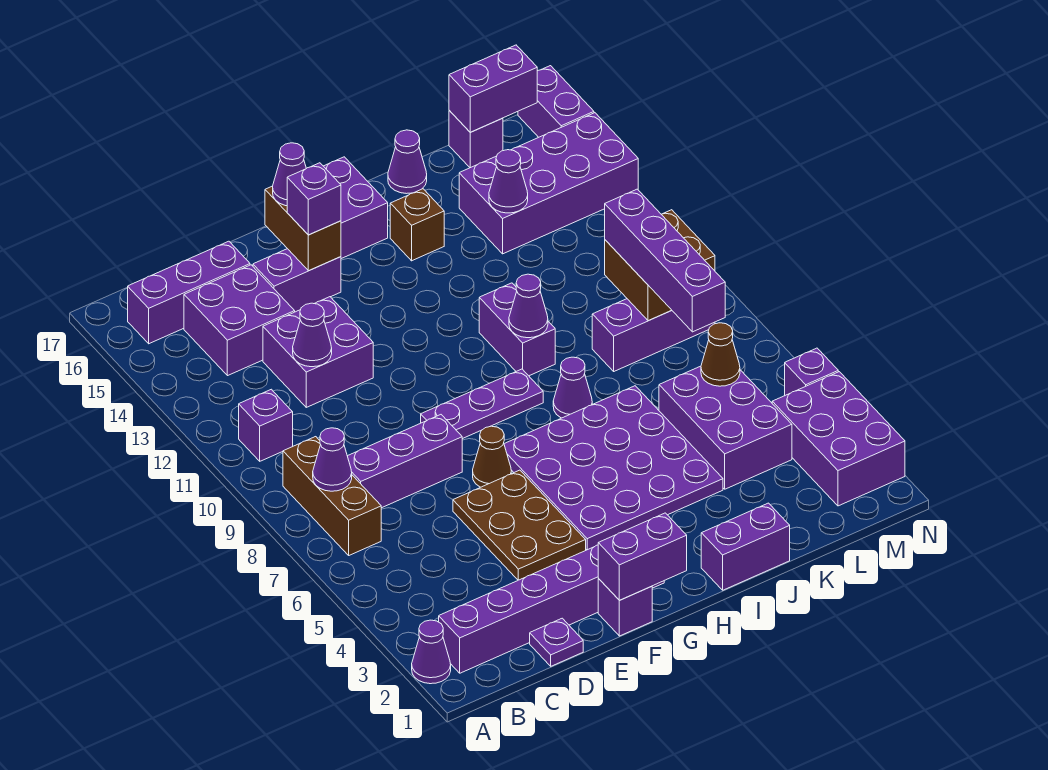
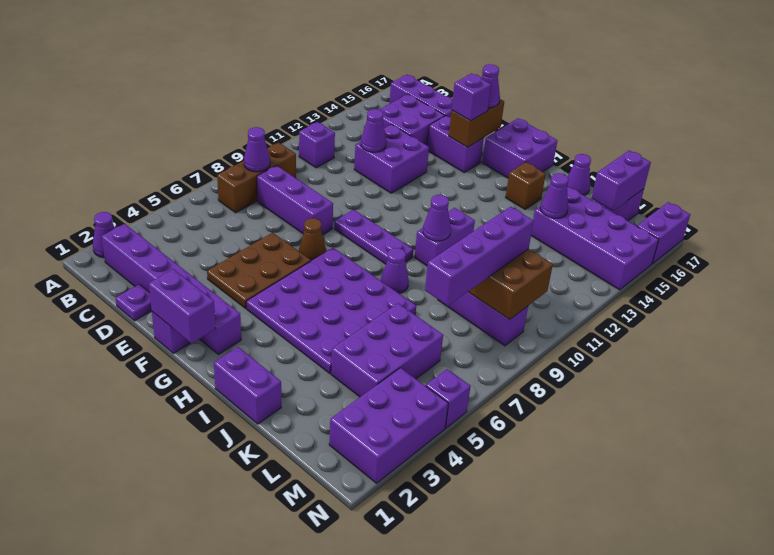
brown 1x1 cone [701,323,740,386] -> none
purple 1x2 brick [449,45,537,132] -> purple 1x2 brick turned to [592,150,651,211]

